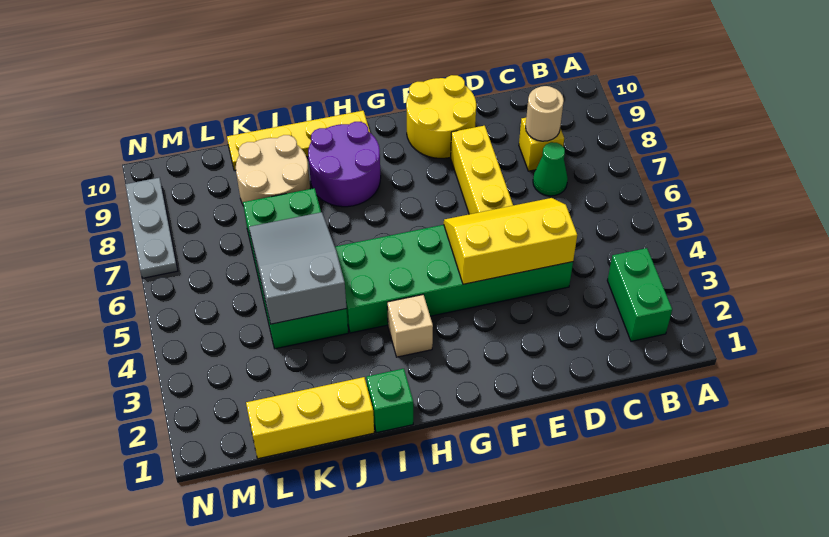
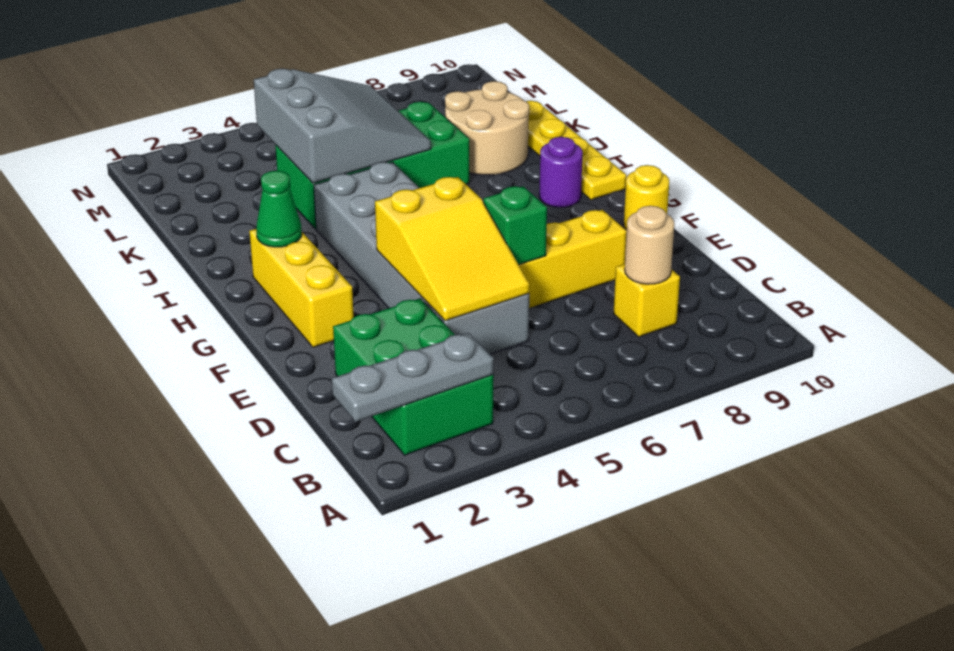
green 1x2 brick [607,248,672,341] -> green 2x3 brick [333,298,493,455]
green 1x1 cone [533,142,568,196] -> green 1x1 cone moved to [256,171,302,247]
green 2x6 brick [335,225,573,333] -> grey 2x6 brick [314,162,529,354]
yellow 2x3 slope [444,198,577,284] -> yellow 2x3 slope turned to [375,177,530,321]
yellow 2x2 round brick [406,75,476,158] -> yellow 1x1 round brick [624,165,669,230]
tan 1x1 brick [387,295,433,357] -> none
purple 2x2 round brick [308,122,381,207] -> purple 1x1 round brick [539,137,583,207]
green 1x1 brick [366,369,413,433] -> green 1x1 brick moved to [484,186,547,265]
yellow 1x3 brick [246,377,374,459] -> yellow 1x3 brick moved to [249,229,354,347]
grey 2x3 slope [249,212,346,324] -> grey 3x3 slope [254,69,431,183]
grey 1x3 plate [125,178,178,278] -> grey 1x3 plate moved to [332,333,493,422]

